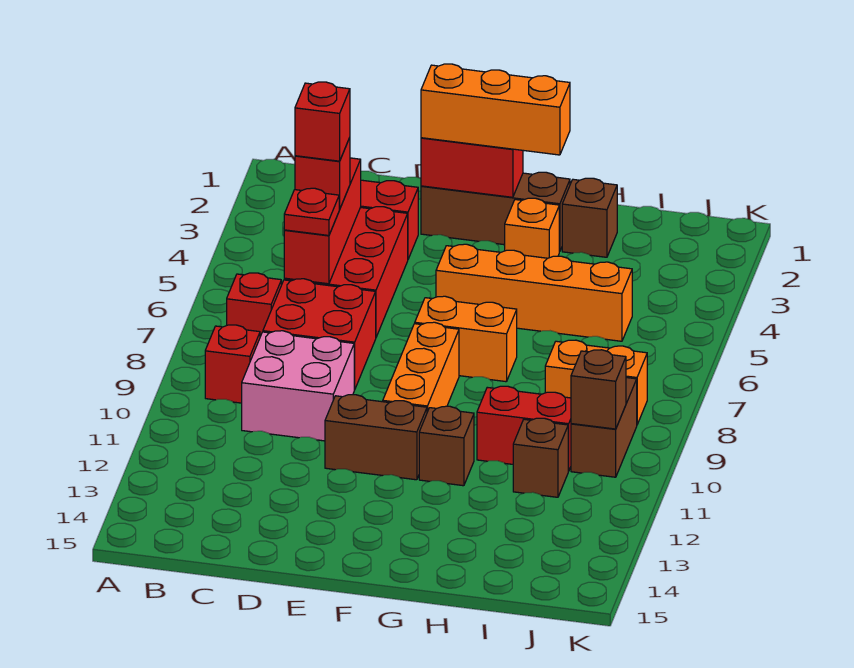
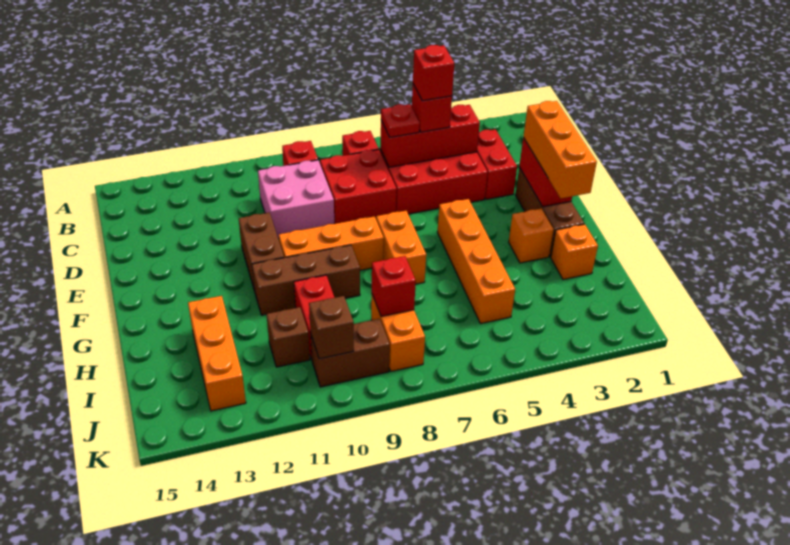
brown 1x1 brick [419,406,474,486] -> brown 1x3 brick [252,245,360,315]
brown 1x1 brick [562,178,617,257] -> orange 1x1 brick [551,224,598,280]
none -> orange 1x3 brick [188,296,246,411]
none -> red 1x1 brick [372,256,416,317]

